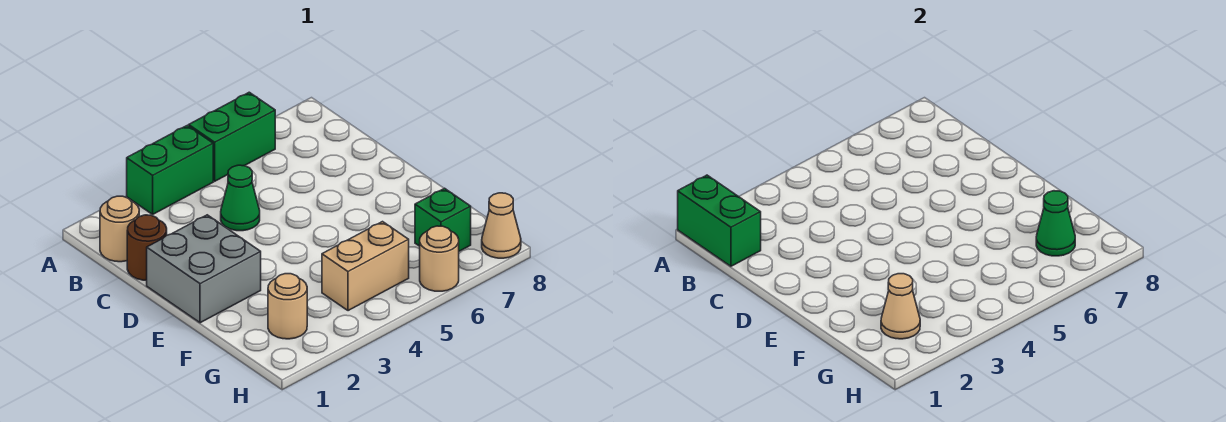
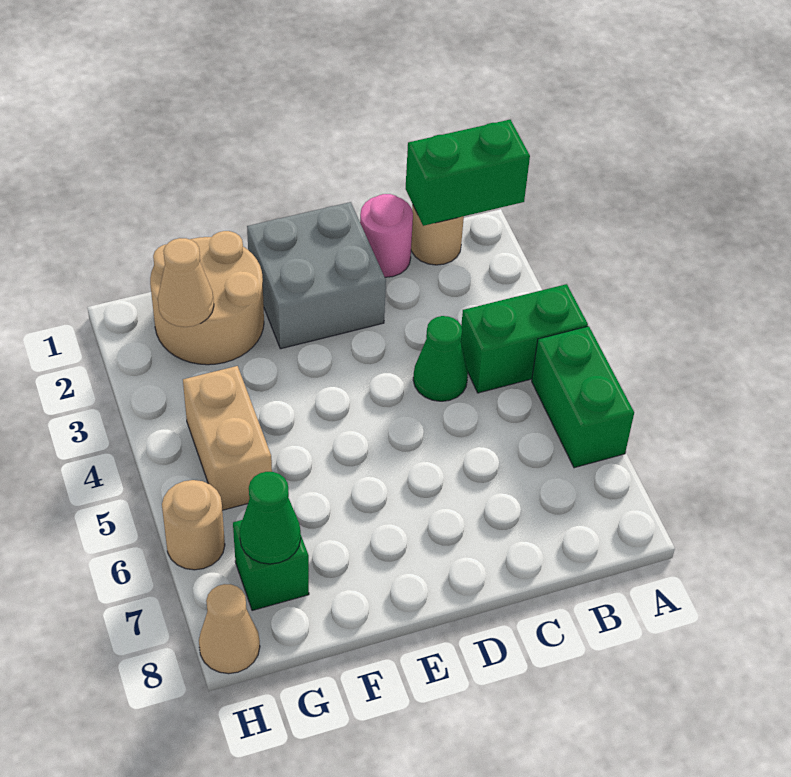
green 1x2 brick [127,126,213,214] -> green 1x2 brick turned to [461,284,588,393]
brown 1x1 round brick [127,215,167,280] -> pink 1x1 round brick [360,194,413,277]
tan 1x1 round brick [268,274,307,339] -> tan 2x2 round brick [150,231,264,365]

